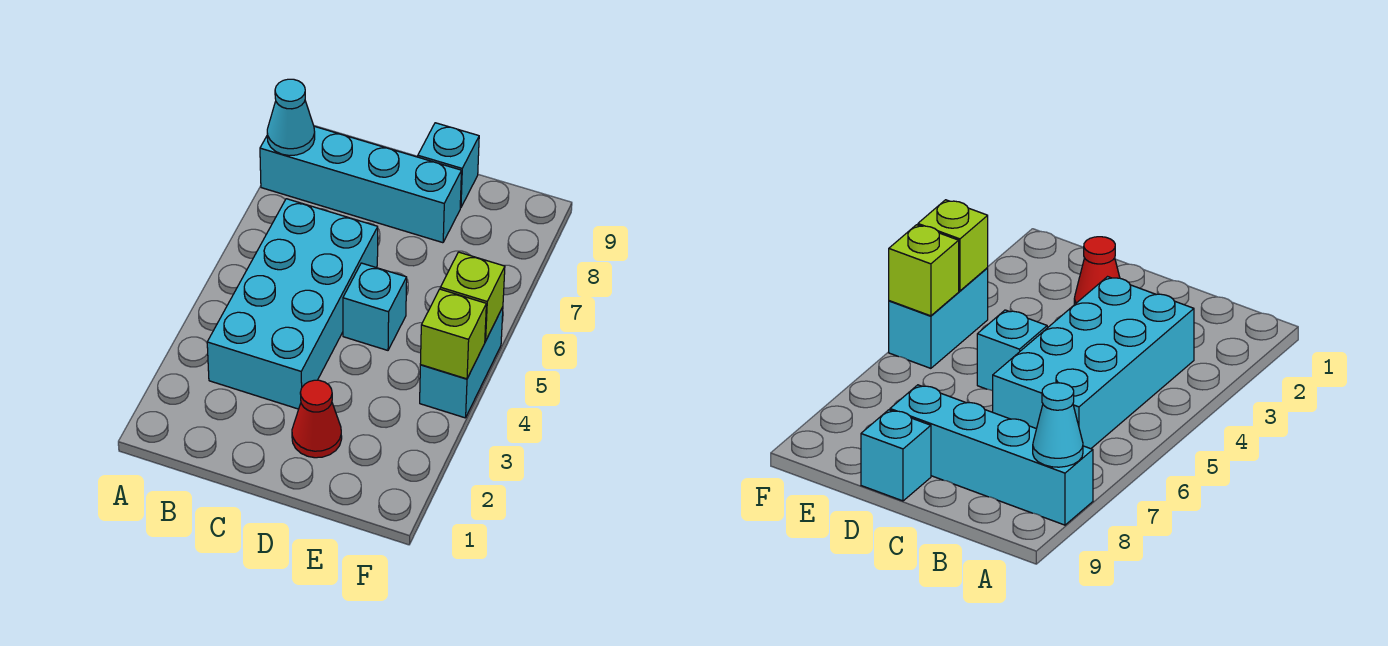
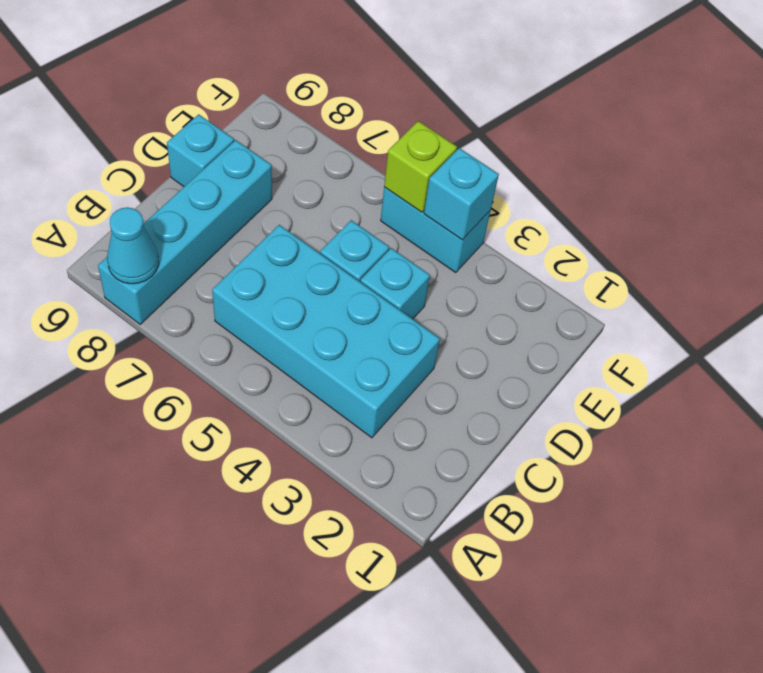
red 1x1 cone [292,380,342,458] -> none
none -> cyan 1x1 brick [360,248,430,319]
lime 1x1 brick [420,289,486,379] -> cyan 1x1 brick [424,148,499,240]

